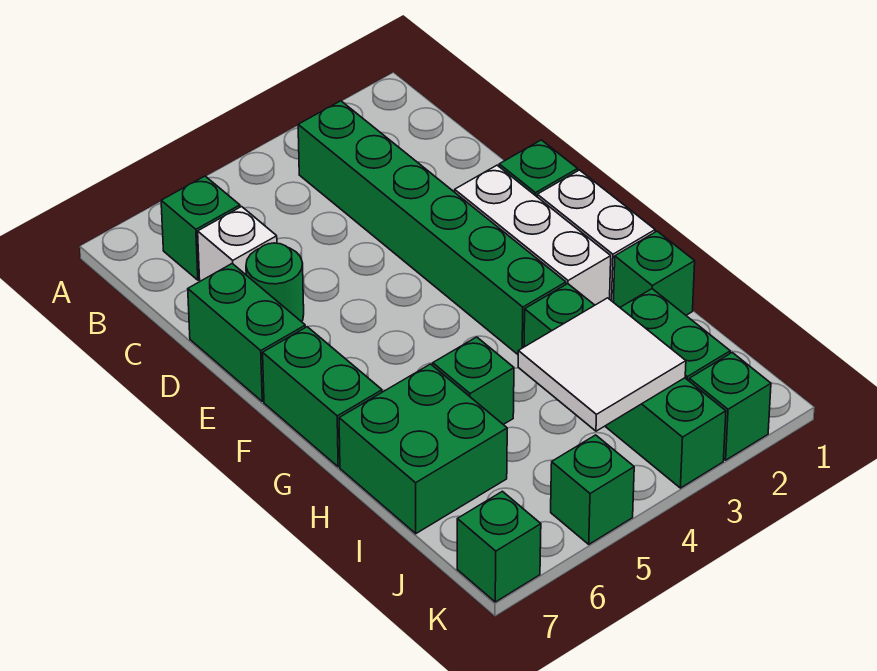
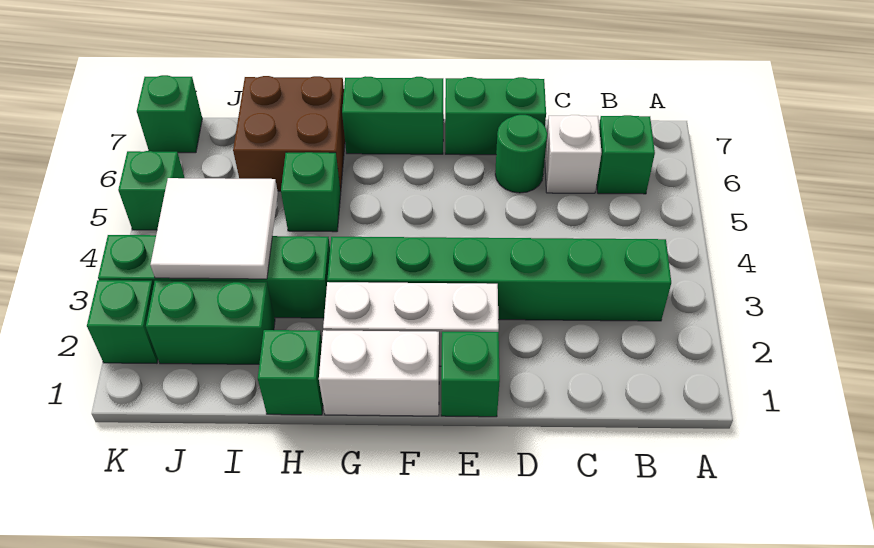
green 2x2 brick [339,364,507,534] -> brown 2x2 brick [233,76,345,191]

